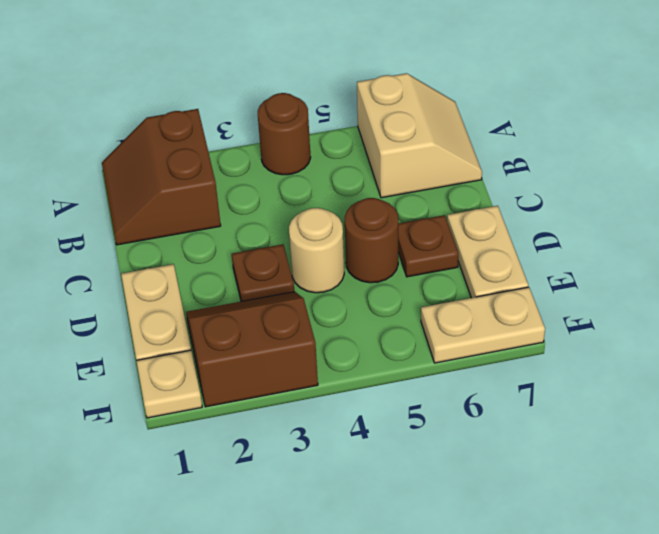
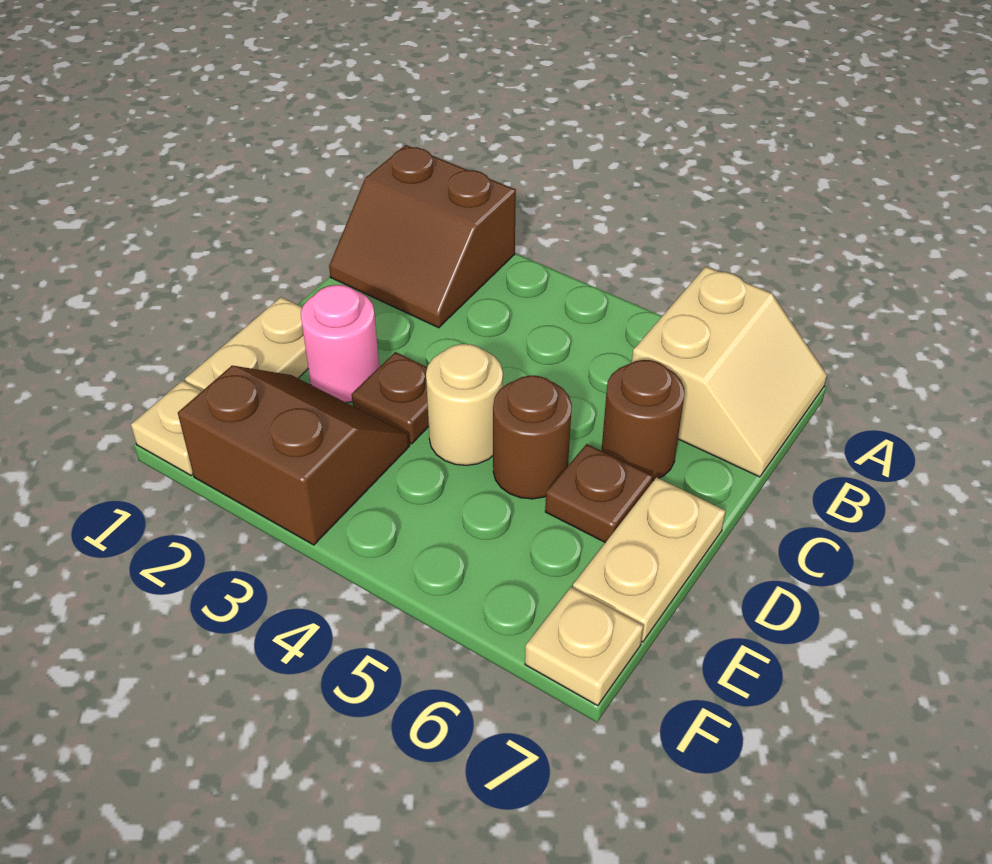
brown 2x2 slope [102,109,221,245] -> brown 2x2 slope turned to [329,145,516,328]
brown 1x1 round brick [258,93,311,175] -> brown 1x1 round brick moved to [601,360,684,481]
none -> pink 1x1 round brick [301,285,379,403]
tan 1x2 plate [421,287,545,363] -> tan 1x1 plate [525,587,643,706]

